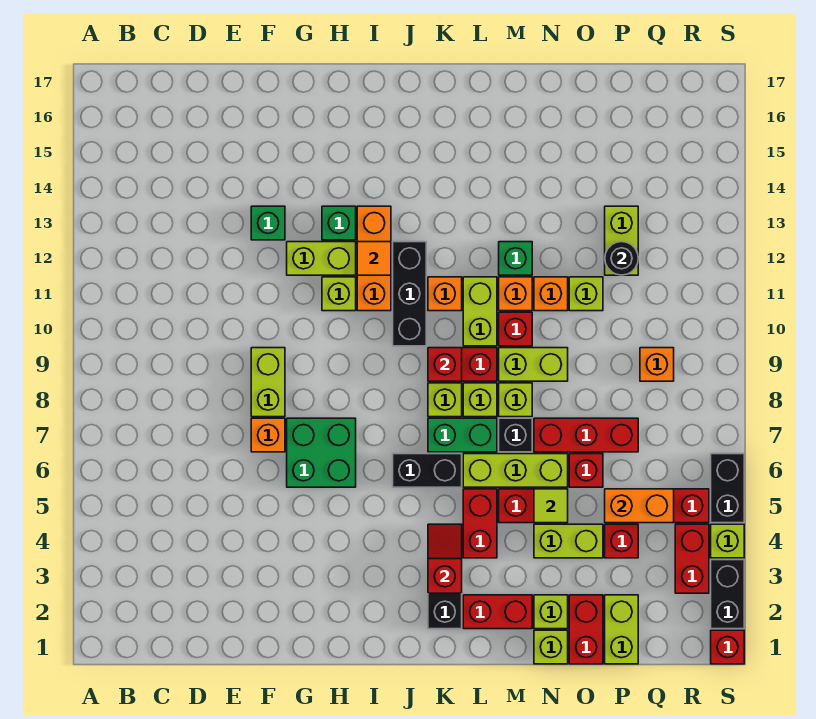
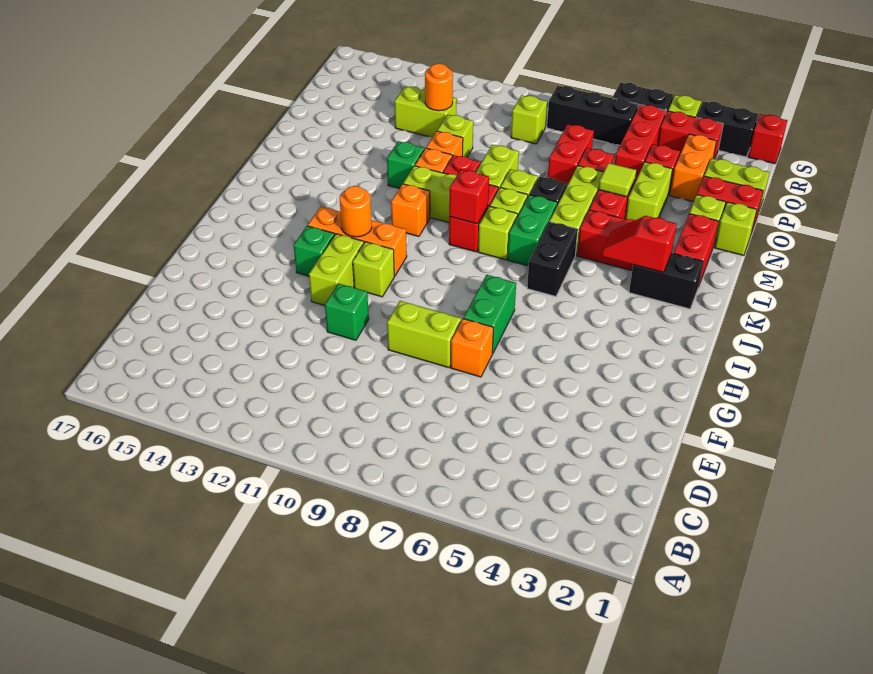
green 1x1 brick [251,206,285,240] -> green 1x1 brick moved to [325,283,369,340]
green 2x2 brick [287,418,356,487] -> green 1x2 brick [463,275,516,354]
orange 1x1 tile [357,242,391,275] -> orange 1x1 round brick [340,186,372,237]
black 1x3 brick [393,242,426,346] -> black 1x3 brick moved to [547,86,638,145]
red 1x3 brick [534,418,638,452] -> red 1x2 brick [548,124,594,185]
orange 1x2 brick [605,489,674,523] -> orange 1x2 brick moved to [670,134,717,202]
black 1x1 round brick [605,242,638,275] -> orange 1x1 round brick [425,64,453,111]
orange 1x1 brick [640,348,674,381] -> lime 1x1 brick [511,95,547,144]

